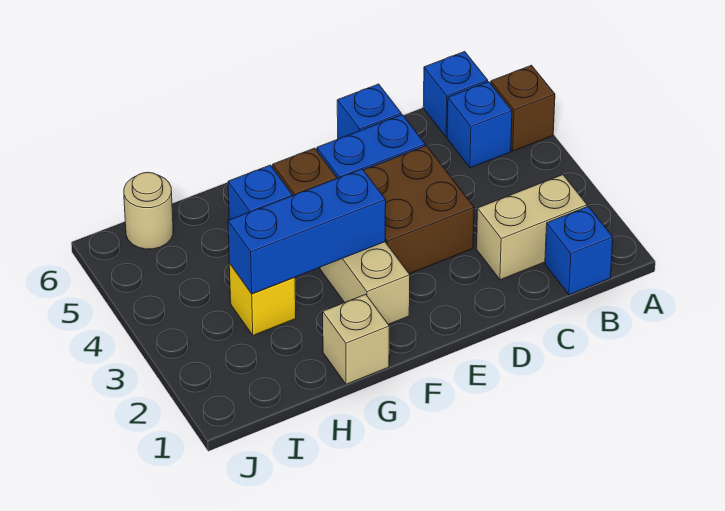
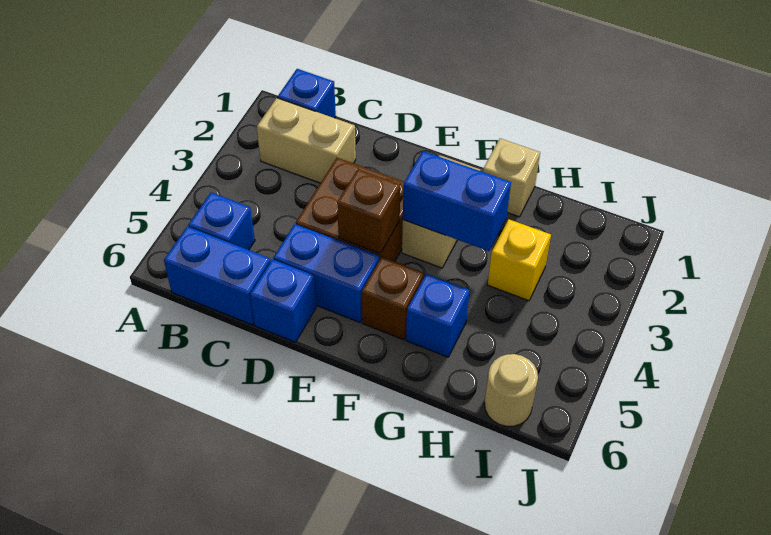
brown 1x1 brick [491,65,555,151] -> brown 1x1 brick moved to [337,169,400,254]
blue 1x1 brick [423,52,488,137] -> blue 1x2 brick [164,226,271,325]
blue 1x3 brick [228,169,386,294] -> blue 1x2 brick [403,151,511,251]

